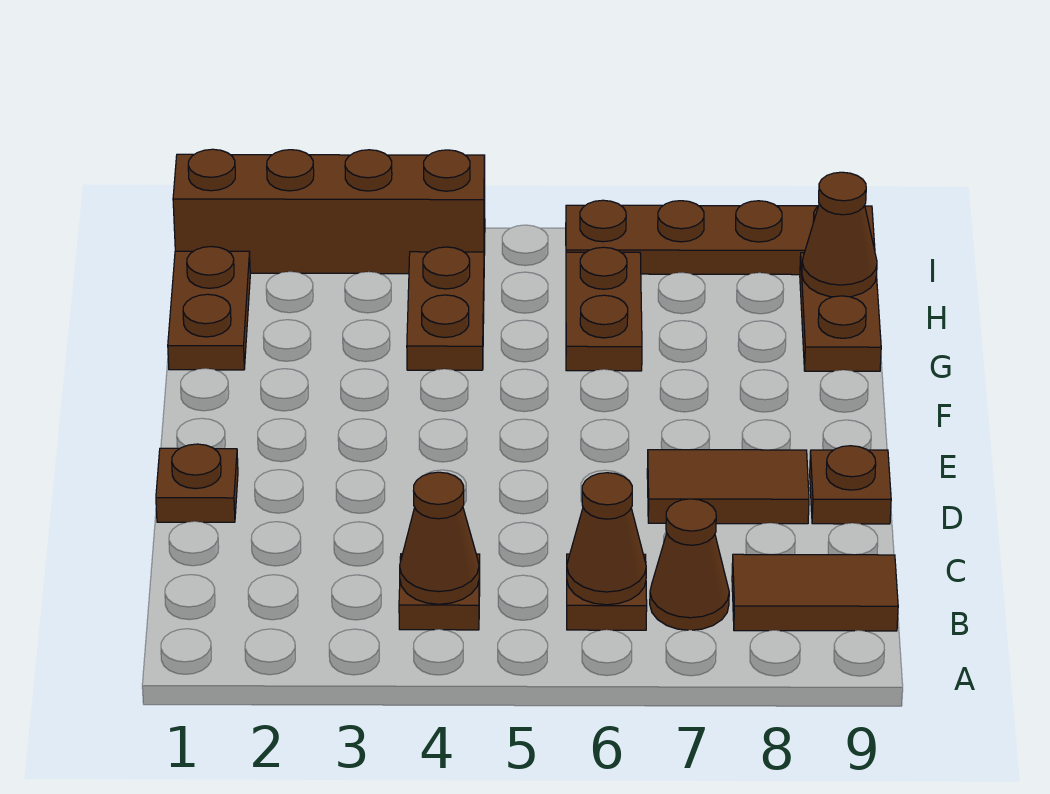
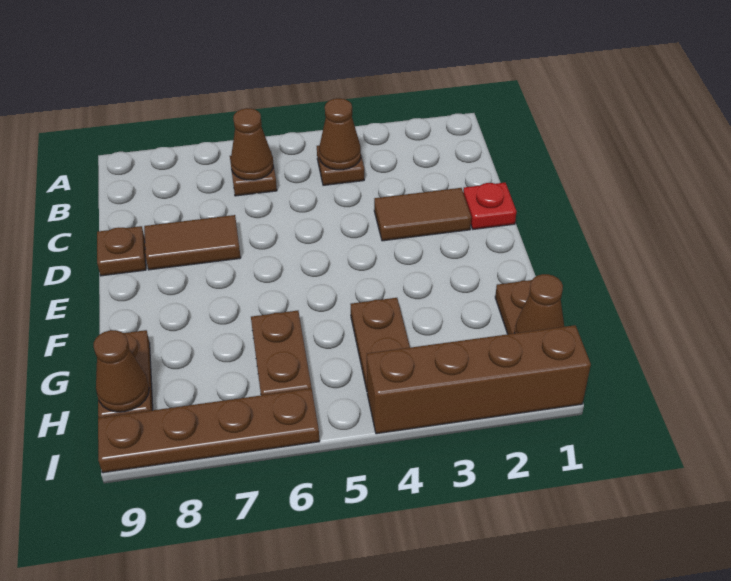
brown 1x1 cone [650,499,729,630] -> brown 1x1 cone moved to [515,274,564,333]
brown 1x2 tile [732,554,898,631] -> brown 1x2 tile moved to [374,188,471,241]
brown 1x1 plate [156,444,238,522] -> red 1x1 plate [463,183,516,229]

